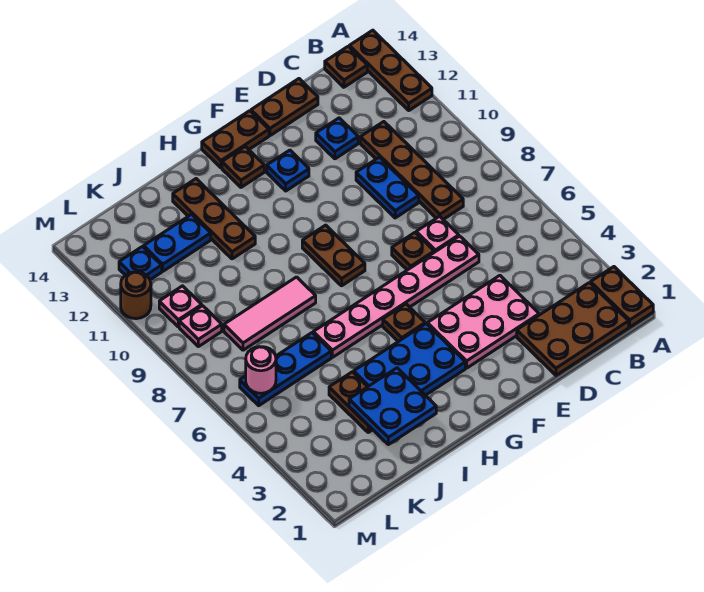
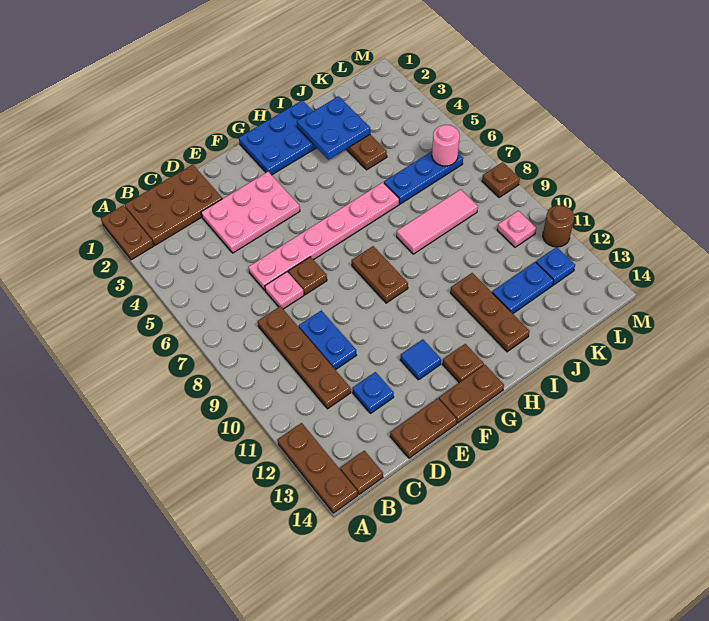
blue 1x1 plate [267,150,309,191] -> blue 1x1 tile [400,339,441,380]
blue 2x3 plate [354,324,465,395] -> blue 2x3 plate moved to [239,100,316,175]
brown 1x1 plate [383,304,425,342] -> brown 1x1 plate moved to [482,162,520,197]
pink 1x1 plate [179,306,222,347] -> none

